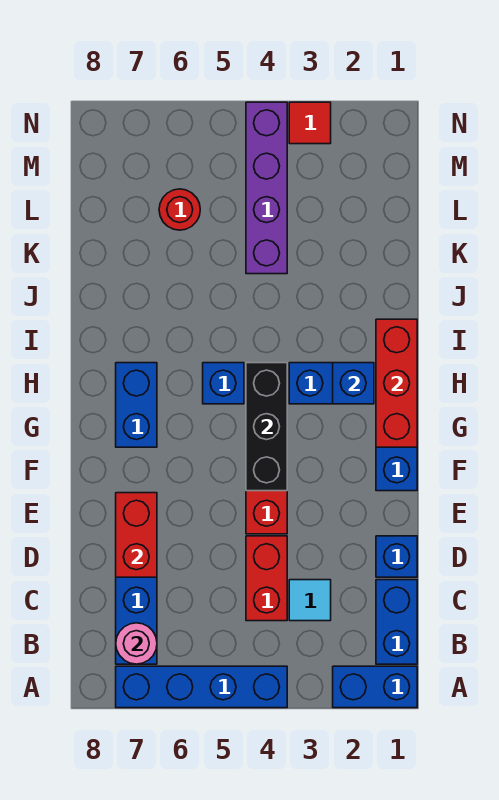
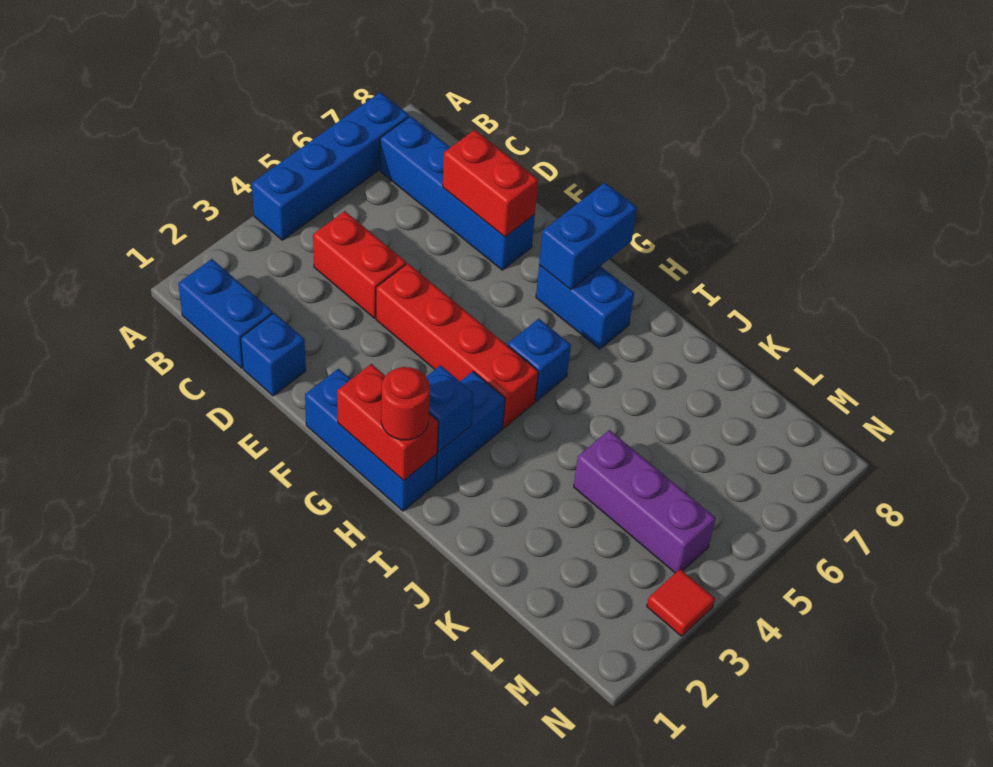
blue 1x2 brick [333,666,417,708] -> blue 1x2 brick moved to [539,182,637,290]
pink 1x1 round brick [116,623,157,664] -> none
cyan 1x1 tile [289,580,331,621] -> none
black 1x3 brick [246,363,287,491] -> none
red 1x3 brick [376,319,417,447] -> red 1x2 brick [337,364,438,481]
purple 1x4 brick [246,102,287,274] -> purple 1x3 brick [574,430,716,573]
red 1x1 round brick [159,189,200,230] -> red 1x1 round brick moved to [381,367,430,440]

